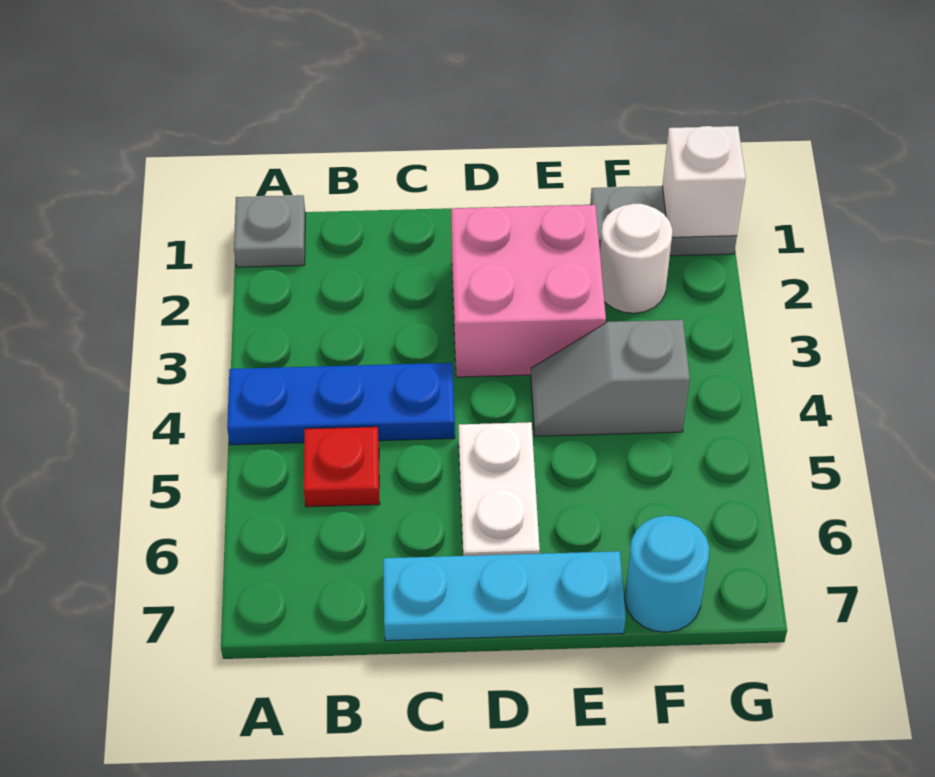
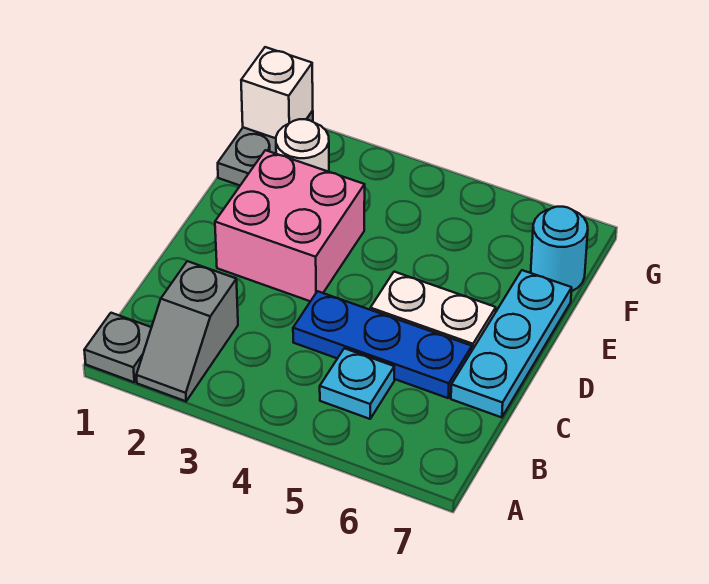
blue 1x3 plate [227,363,455,445] -> blue 1x3 plate turned to [293,291,472,398]
red 1x1 plate [304,427,380,507] -> cyan 1x1 plate [320,348,394,419]
grey 1x2 slope [531,320,690,436] -> grey 1x2 slope moved to [136,261,238,401]

